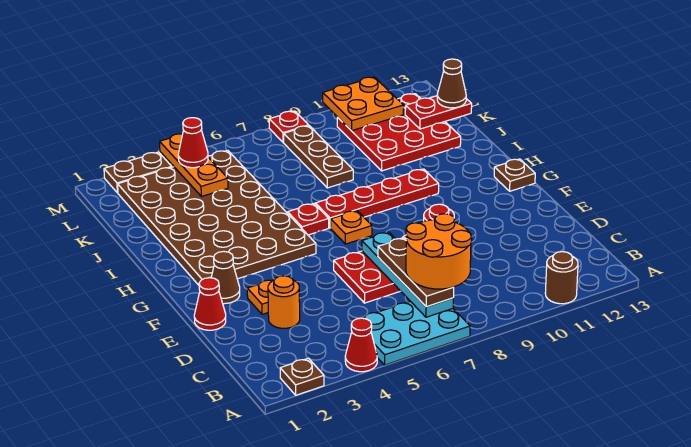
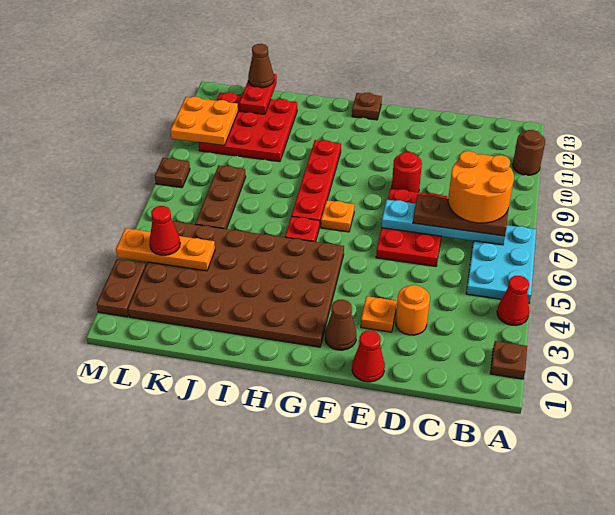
brown 1x3 plate [284,126,353,188] -> brown 1x3 plate turned to [195,165,246,229]
red 1x1 plate [269,111,309,143] -> brown 1x1 plate [155,158,190,188]

